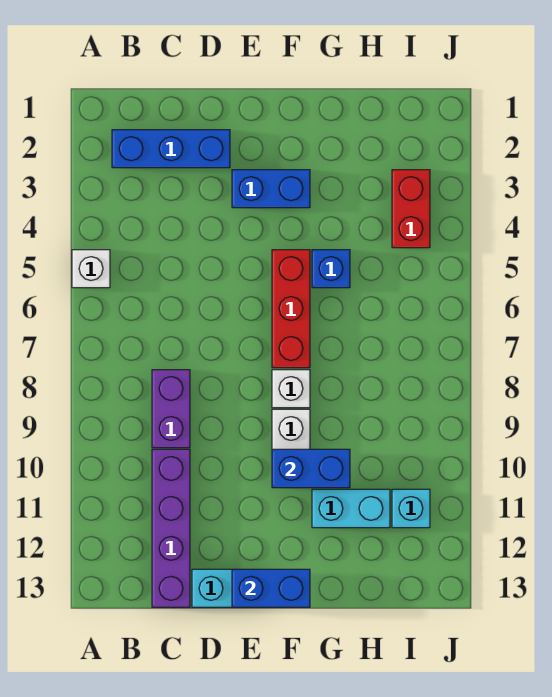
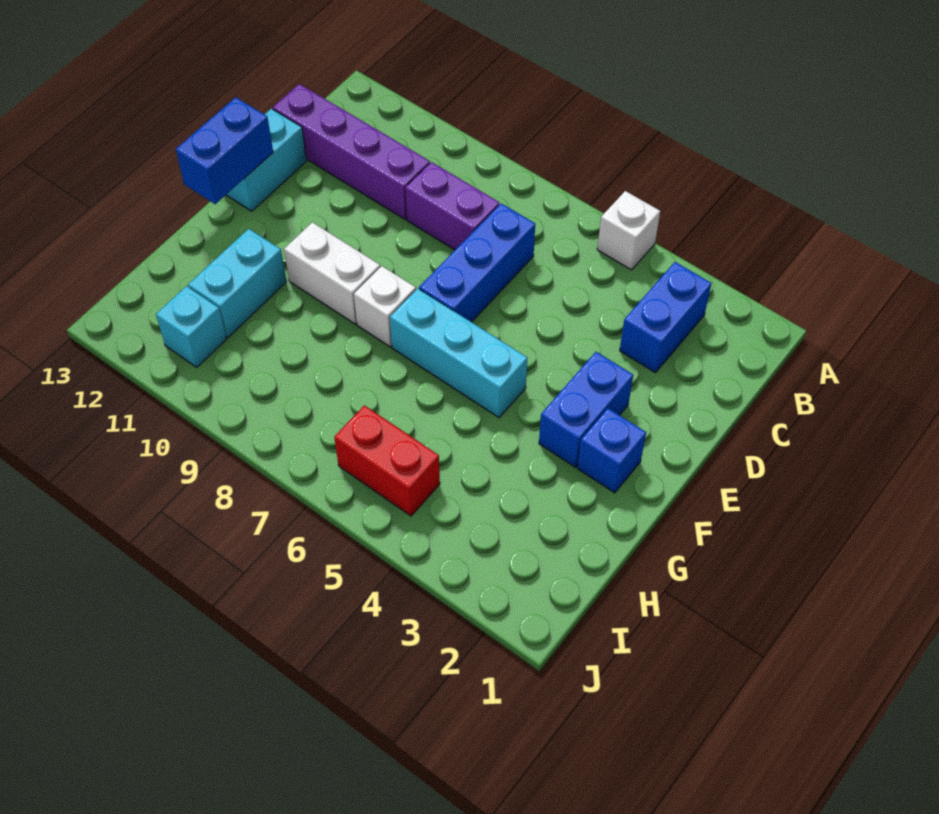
blue 1x3 brick [112,130,230,168] -> blue 1x3 brick moved to [419,203,535,322]
red 1x3 brick [272,250,310,368] -> cyan 1x3 brick [390,288,527,418]
blue 1x2 brick [272,449,350,488] -> blue 1x2 brick moved to [620,262,711,373]
blue 1x1 brick [312,250,350,288] -> blue 1x1 brick moved to [577,408,646,493]
red 1x2 brick [392,170,430,248] -> red 1x2 brick moved to [334,405,440,516]

